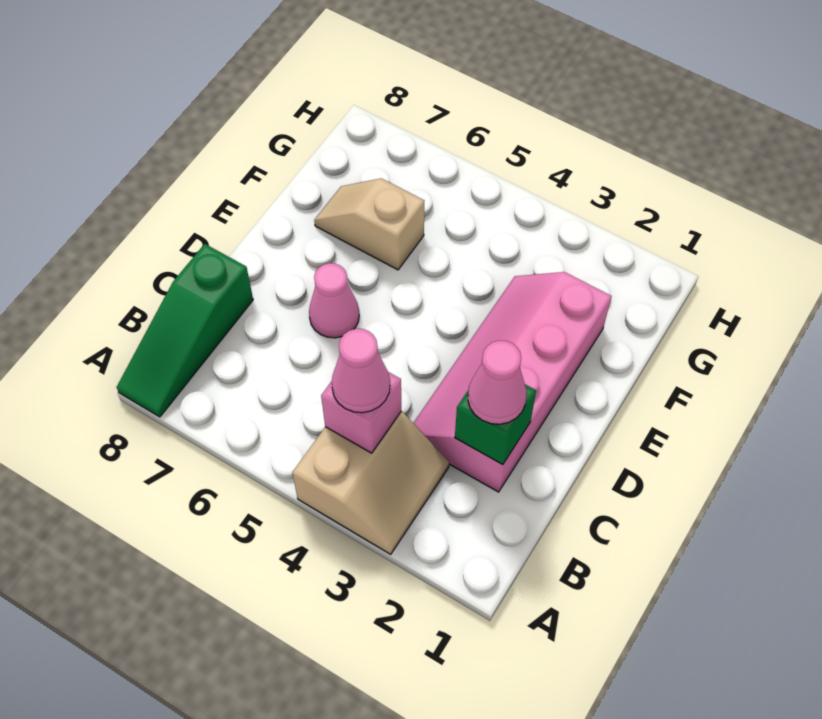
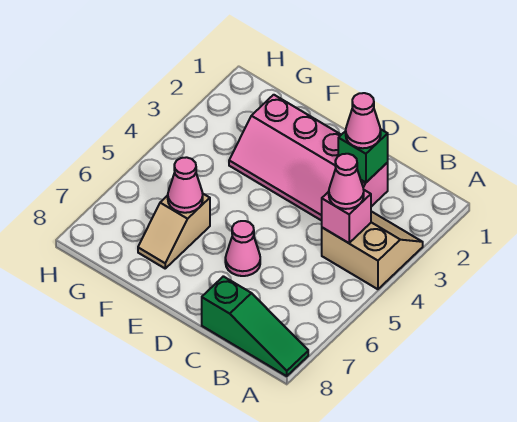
none -> pink 1x1 cone [168,157,203,213]

